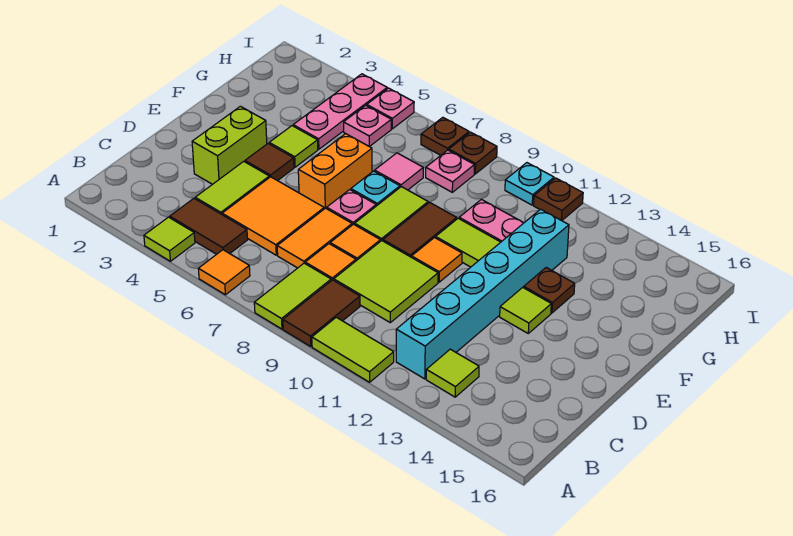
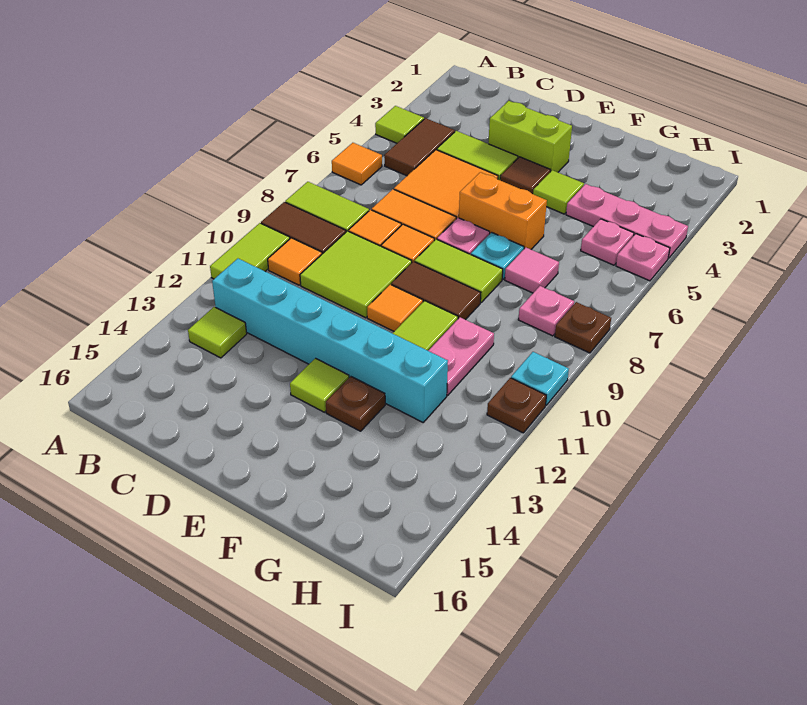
none -> orange 1x1 tile [268,238,322,285]
brown 1x1 plate [421,117,469,155] -> none

